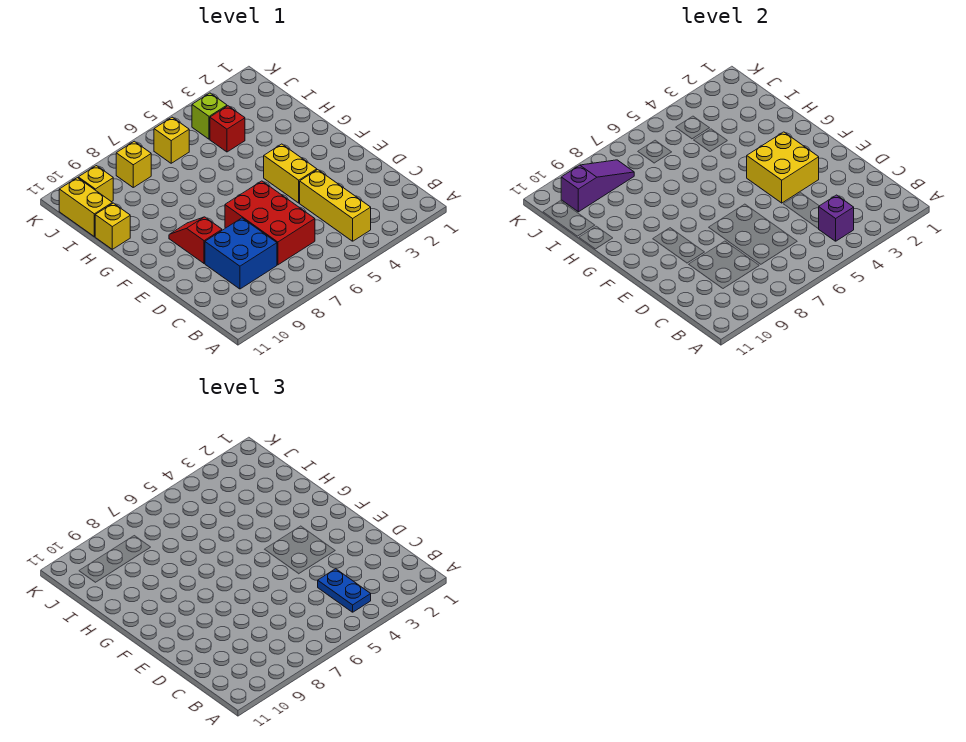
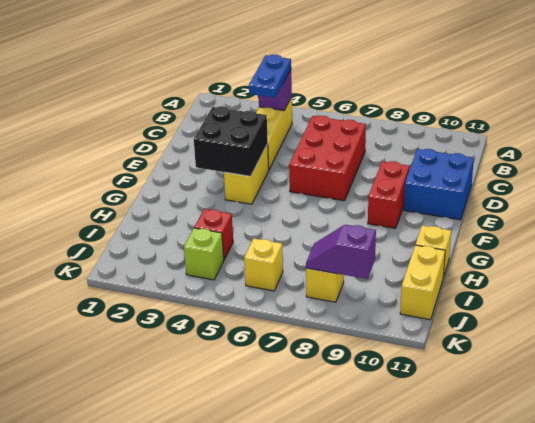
blue 2x2 brick [205,218,277,289] -> blue 2x2 brick moved to [404,149,474,220]
yellow 2x2 brick [747,132,819,203] -> black 2x2 brick [194,106,268,176]
red 1x2 slope [169,217,222,263] -> red 1x2 brick [368,161,410,228]
purple 1x3 slope [561,160,634,212] -> purple 1x2 slope [306,225,376,279]
yellow 1x1 brick [78,166,113,202] -> none

